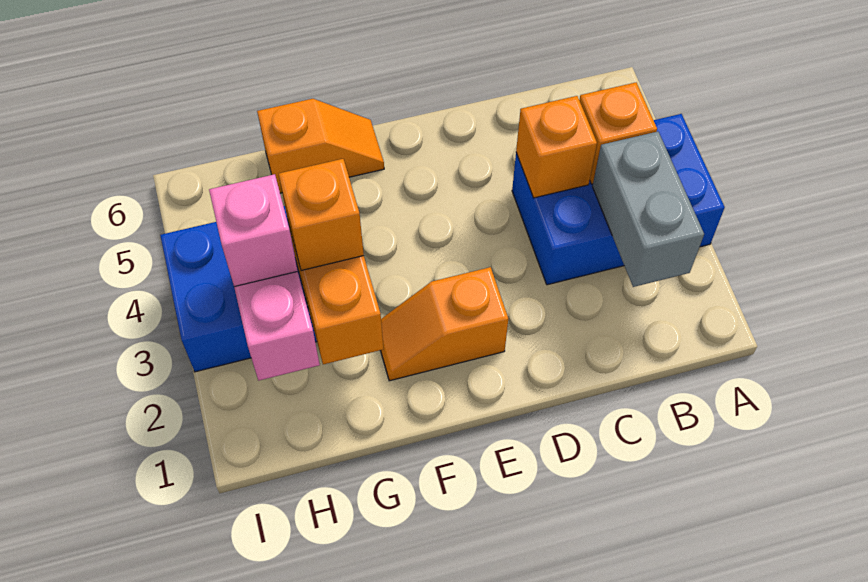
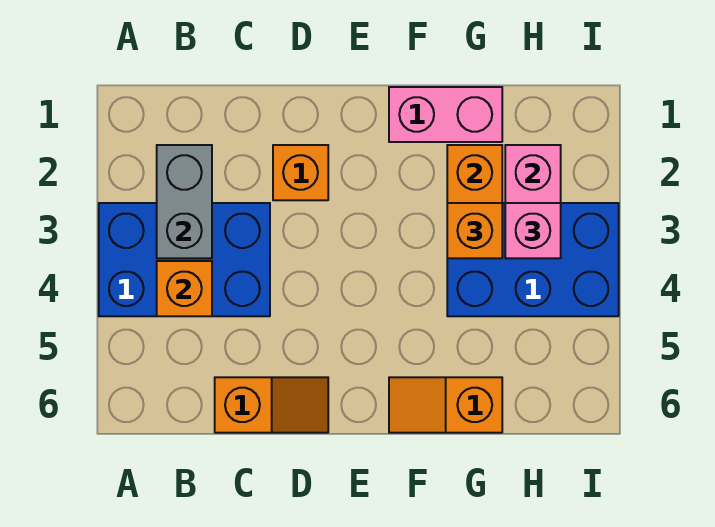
orange 1x1 brick [516,96,597,198] -> orange 1x1 brick moved to [273,145,328,200]
orange 1x2 slope [380,267,508,381] -> orange 1x2 slope moved to [215,377,328,433]
none -> pink 1x2 brick [389,87,502,142]

